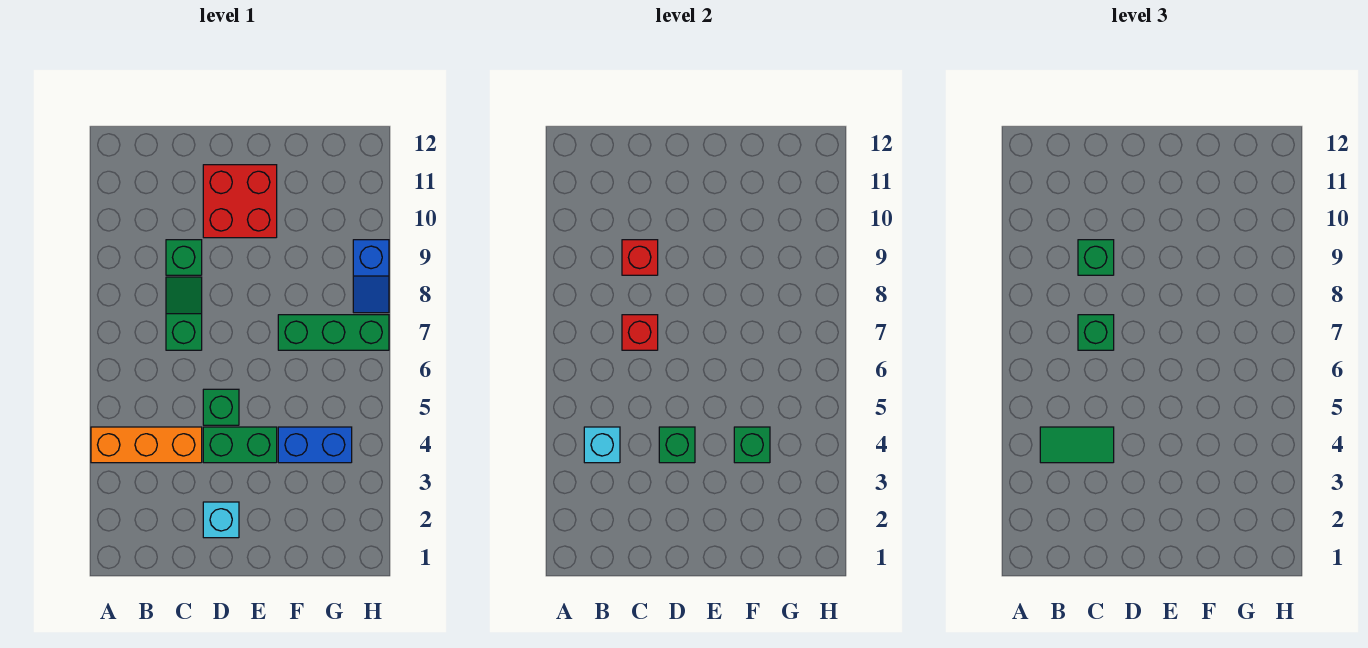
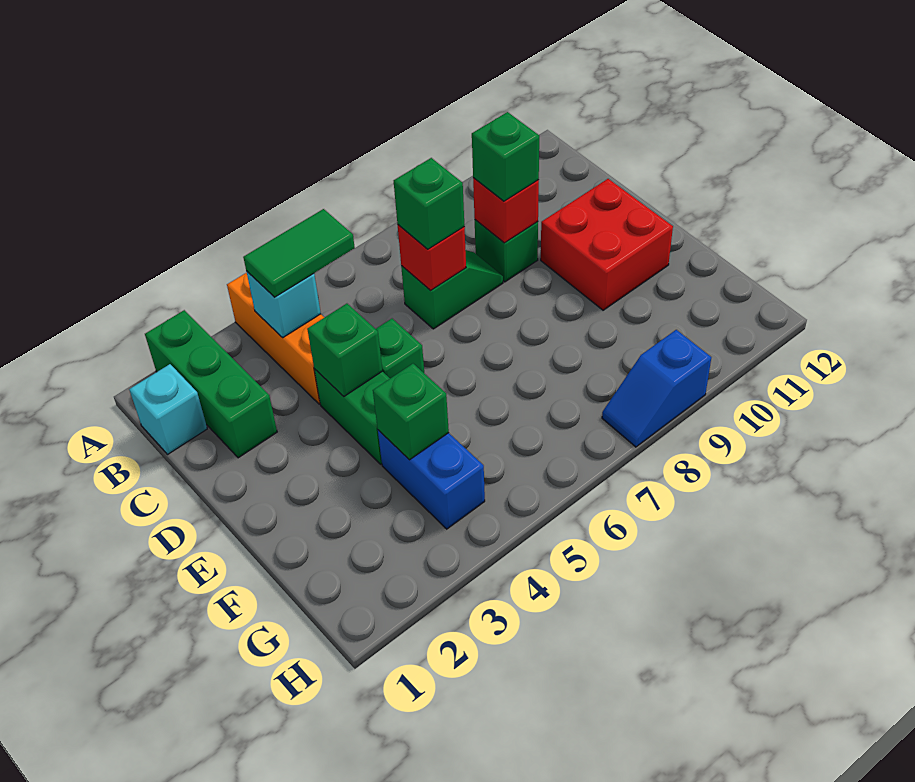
green 1x2 tile [1040,427,1114,463] -> green 1x2 tile turned to [243,209,355,297]
cyan 1x1 brick [203,502,239,538] -> cyan 1x1 brick moved to [129,364,207,454]
green 1x3 brick [278,315,389,350] -> green 1x3 brick moved to [145,310,277,458]

